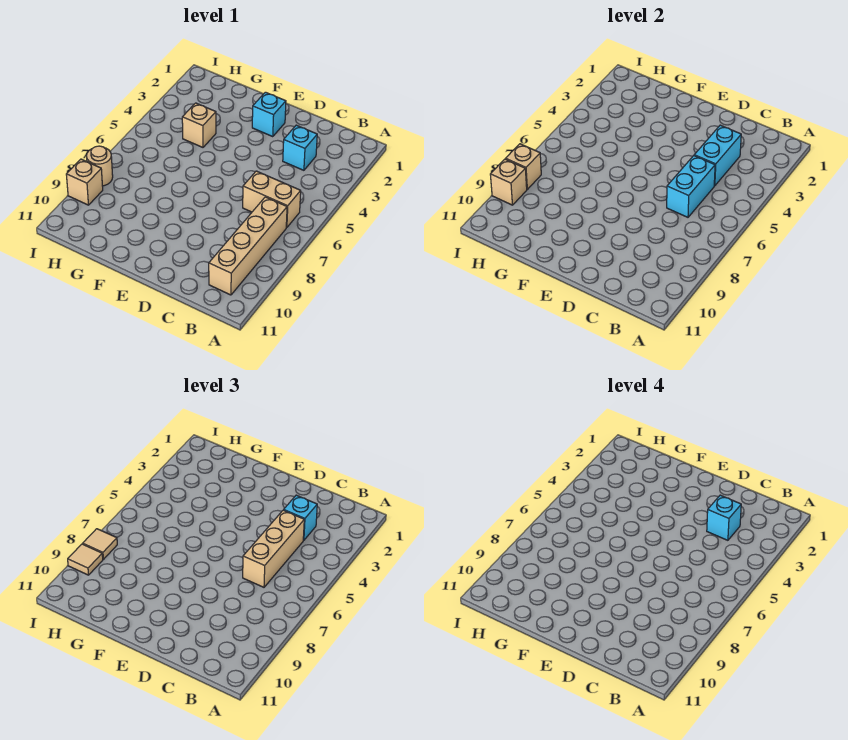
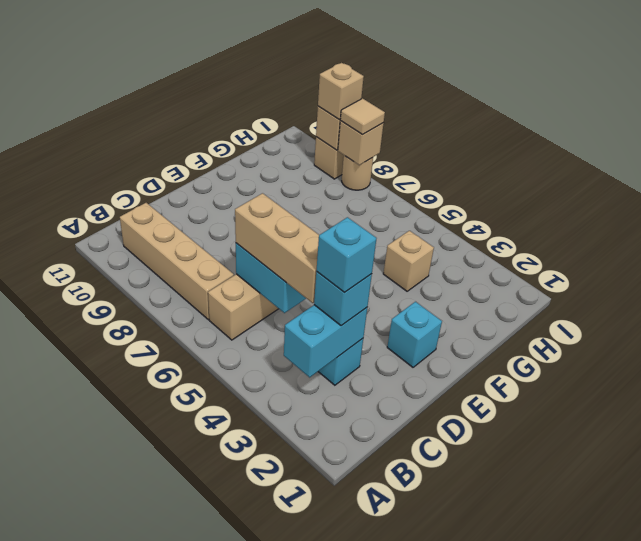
cyan 1x2 brick [694,125,741,186] -> cyan 1x2 brick turned to [284,305,367,377]
tan 1x1 tile [68,544,103,575] -> tan 1x1 brick [318,63,364,120]

